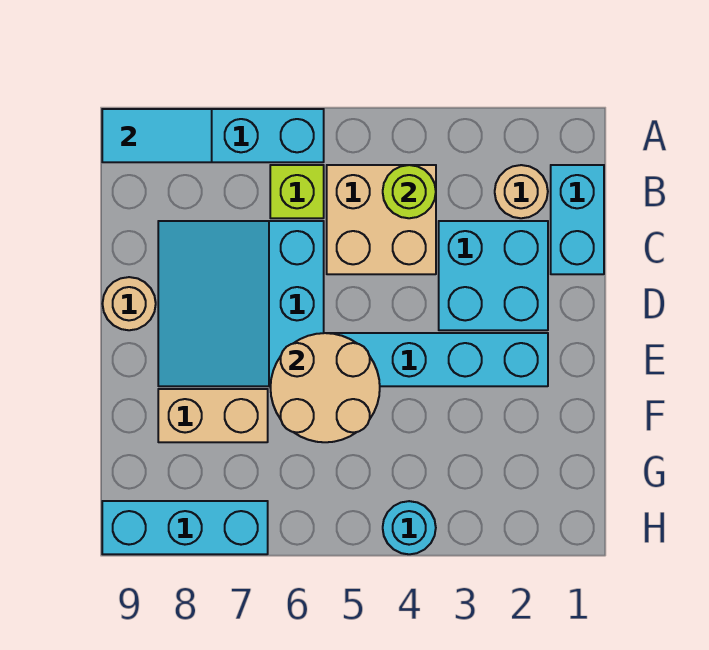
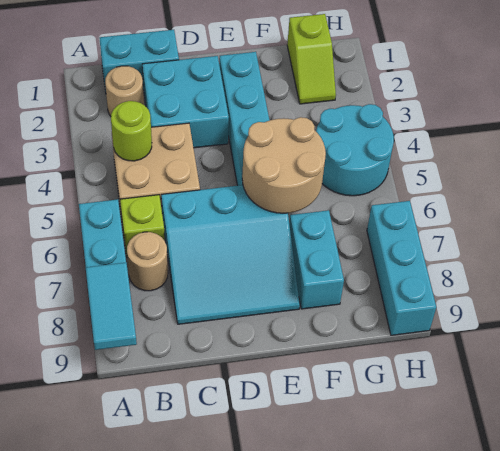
tan 1x1 round brick [102,277,156,330] -> tan 1x1 round brick moved to [127,232,168,291]
tan 1x2 brick [158,389,268,442] -> cyan 1x2 brick [289,210,344,309]
none -> lime 1x2 slope [287,14,336,104]
cyan 1x1 round brick [383,501,436,554] -> cyan 2x2 round brick [316,104,394,196]

